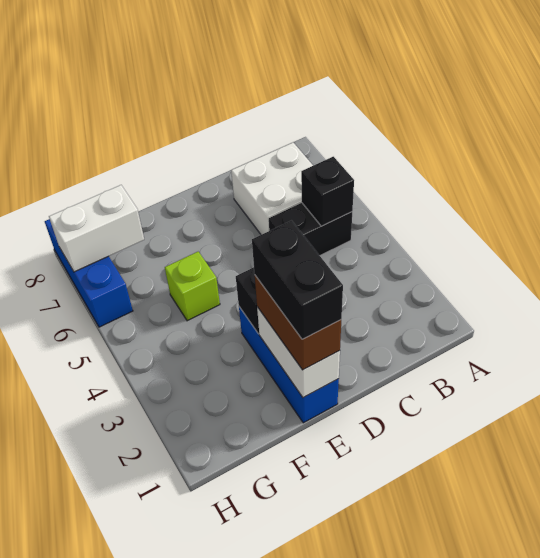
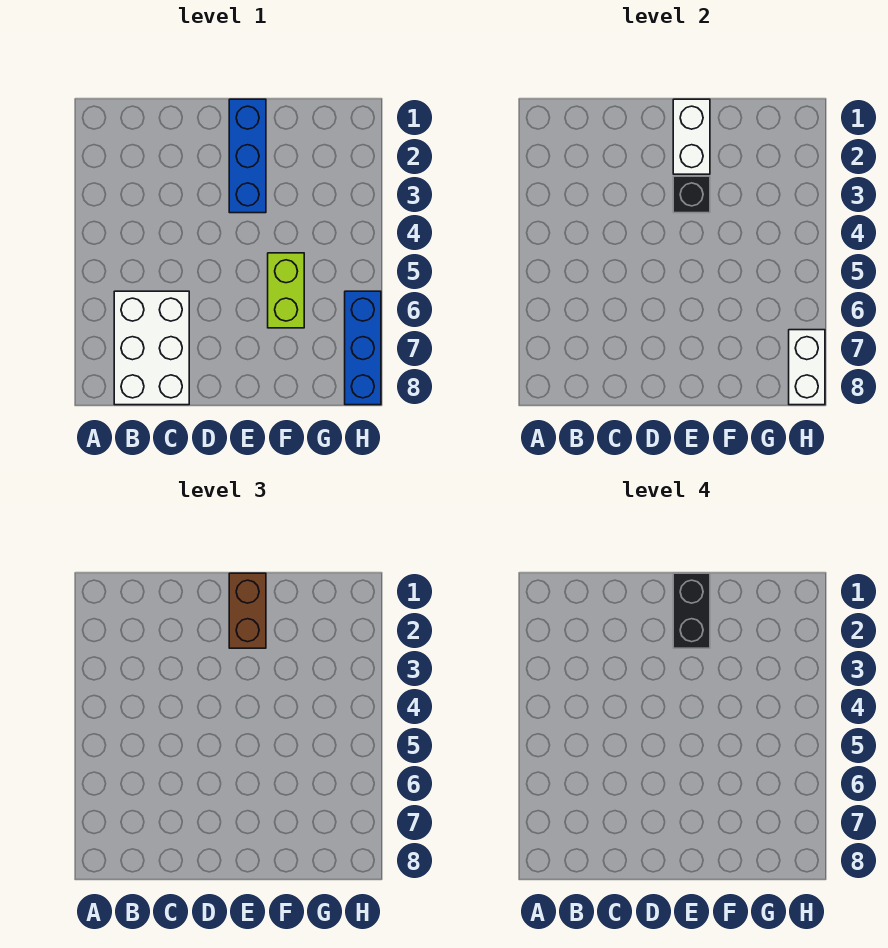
black 1x2 brick [269,203,352,255] -> none
black 1x1 brick [301,157,354,226] -> none
white 2x2 brick [231,142,313,235] -> white 2x3 brick [114,291,189,405]
lime 1x1 brick [165,252,220,321] -> lime 1x2 brick [268,253,304,328]
white 1x2 brick [49,185,144,272] -> white 1x2 brick turned to [789,330,825,405]

